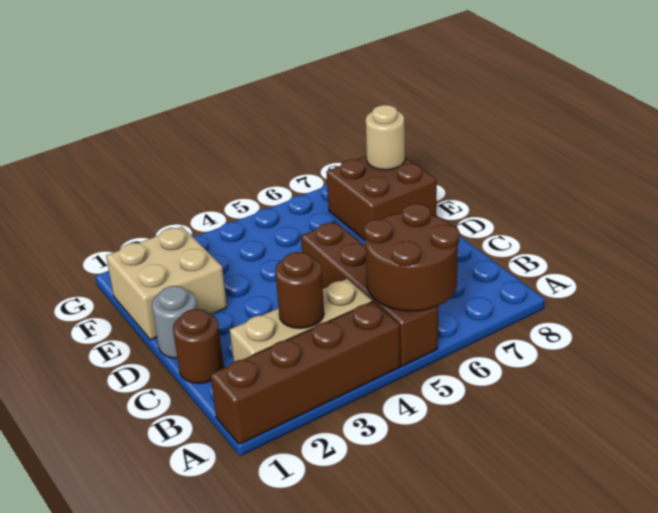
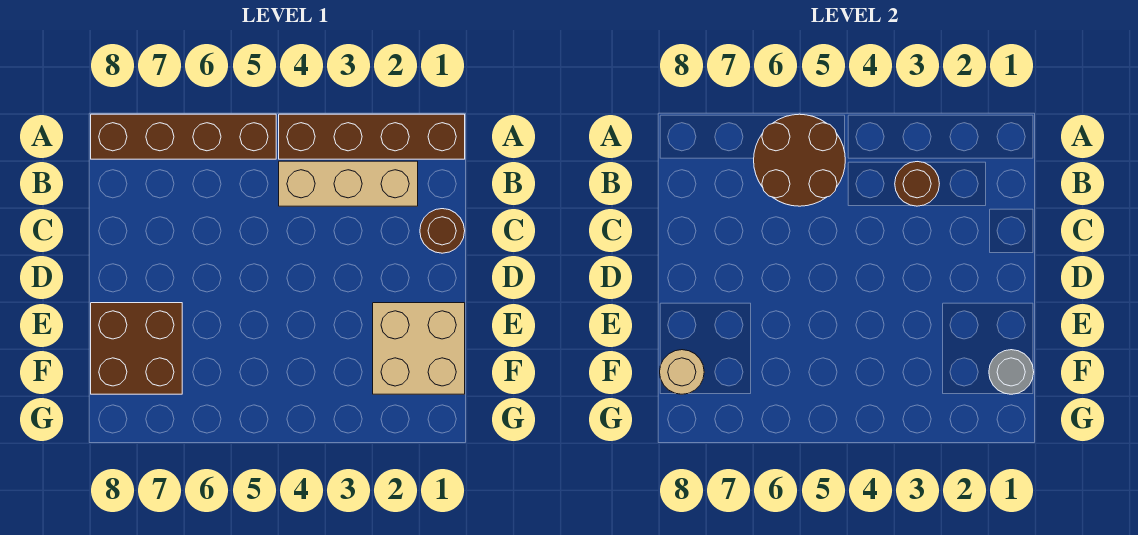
brown 1x4 brick [301,222,438,366] -> brown 1x4 brick turned to [91,114,276,159]
grey 1x1 round brick [152,286,197,358] -> grey 1x1 round brick moved to [989,350,1034,394]

